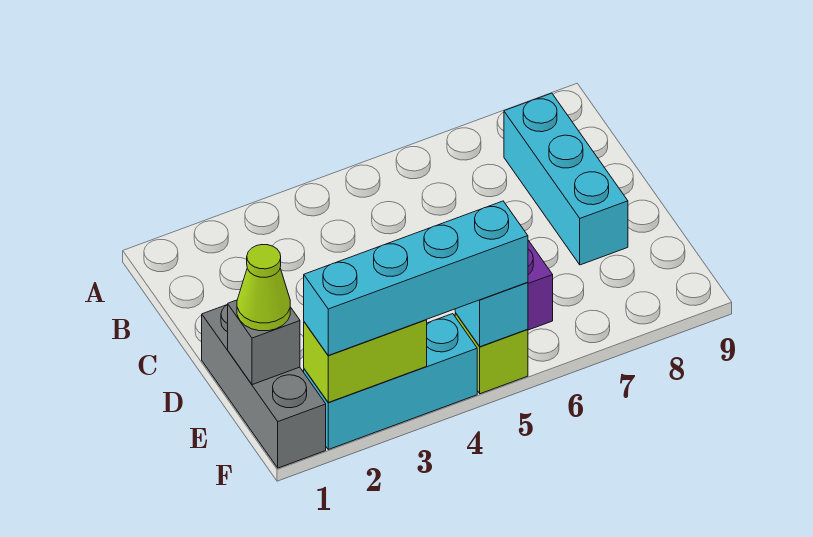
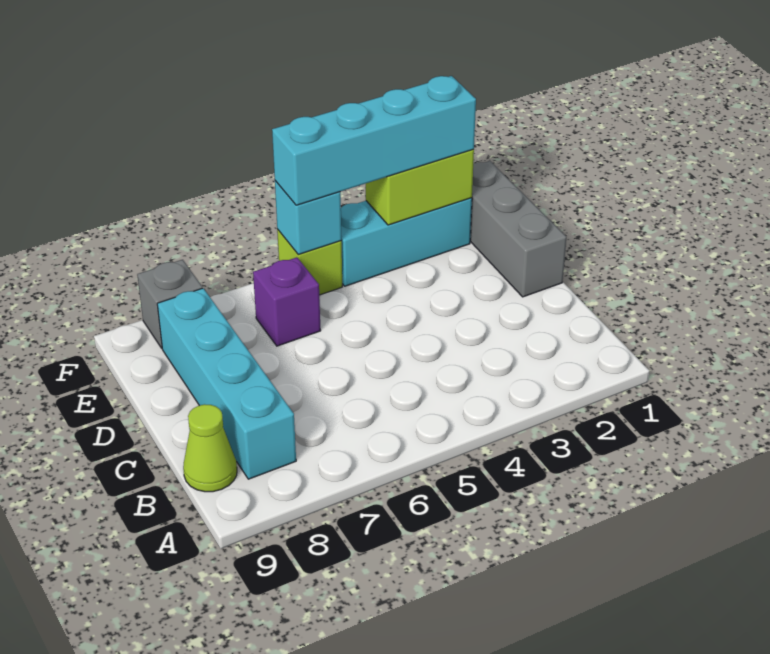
cyan 1x3 brick [504,93,628,265] -> cyan 1x4 brick [157,288,296,479]
grey 1x1 brick [228,300,300,385] -> grey 1x1 brick moved to [137,260,202,348]
lime 1x1 cone [237,245,290,331] -> lime 1x1 cone moved to [183,404,237,492]

